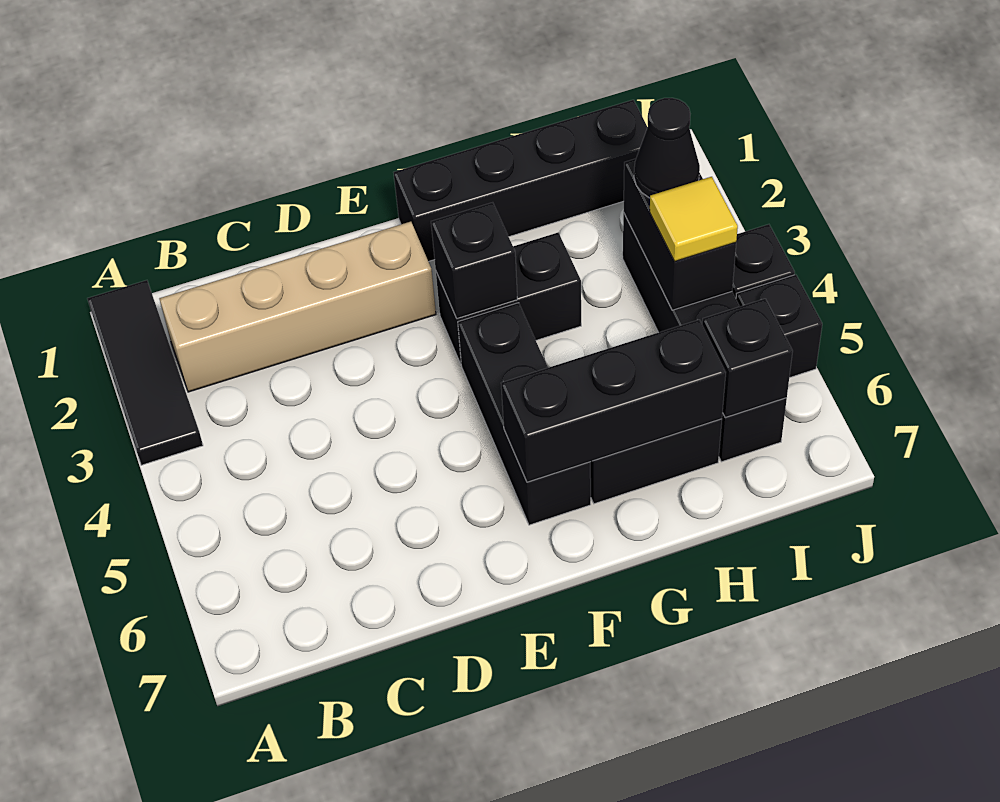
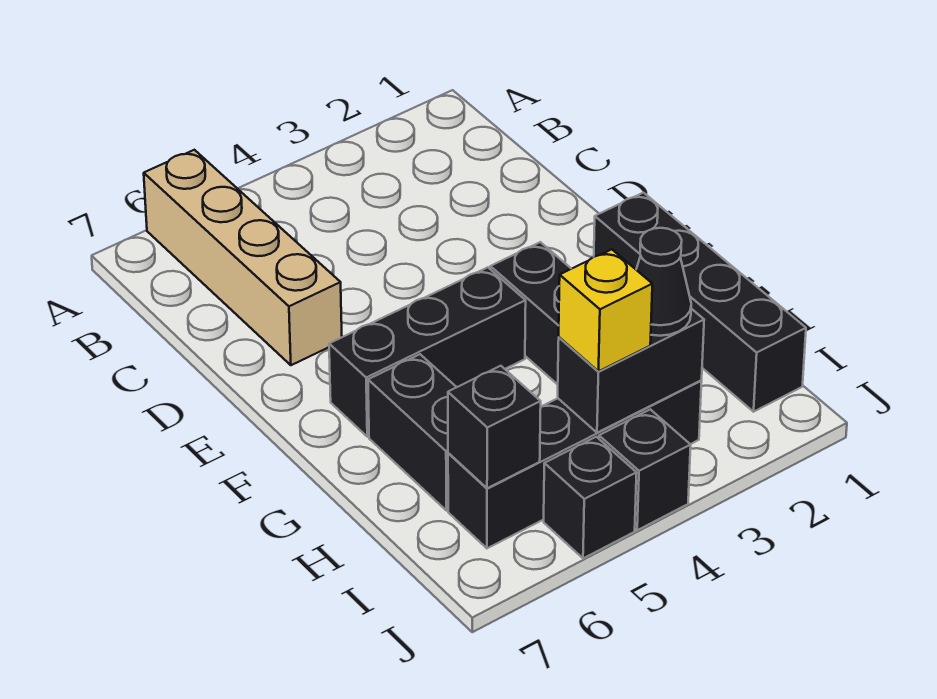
black 1x3 tile [87,280,203,465] -> none
tan 1x4 brick [159,222,436,392] -> tan 1x4 brick moved to [144,150,342,365]
black 1x1 brick [431,202,517,318] -> none
black 1x3 brick [501,320,726,482] -> none
yellow 1x1 tile [650,177,738,262] -> yellow 1x1 brick [559,249,652,371]

